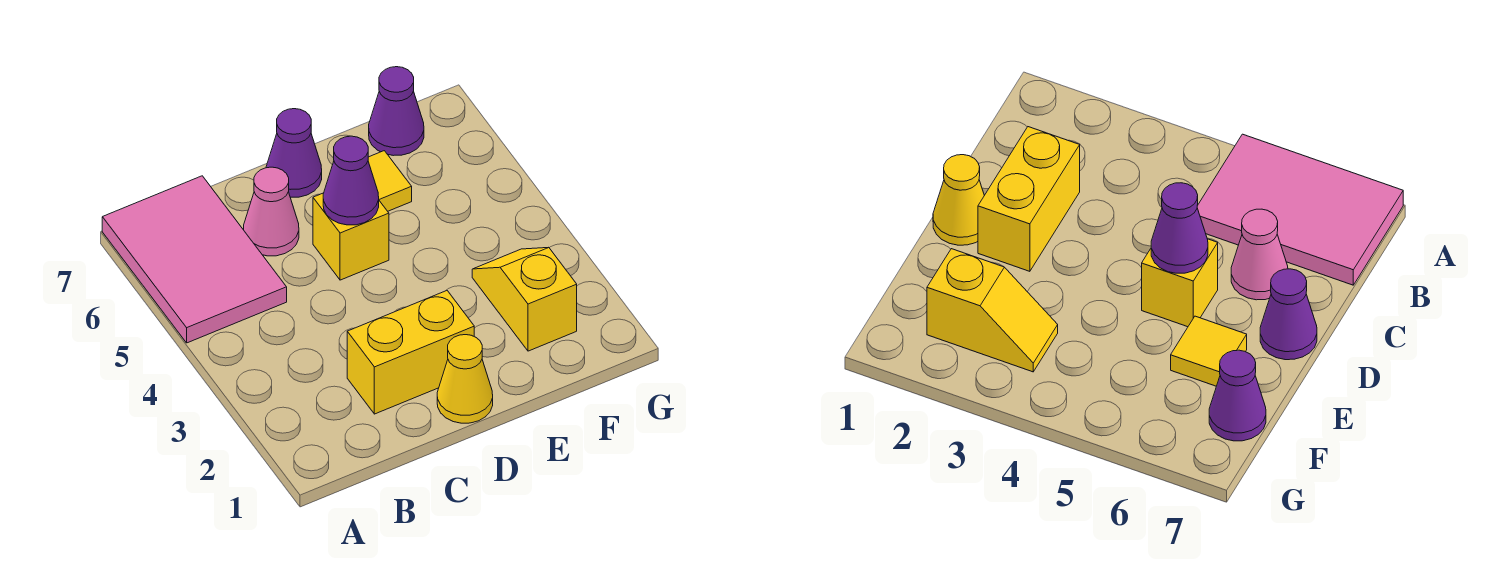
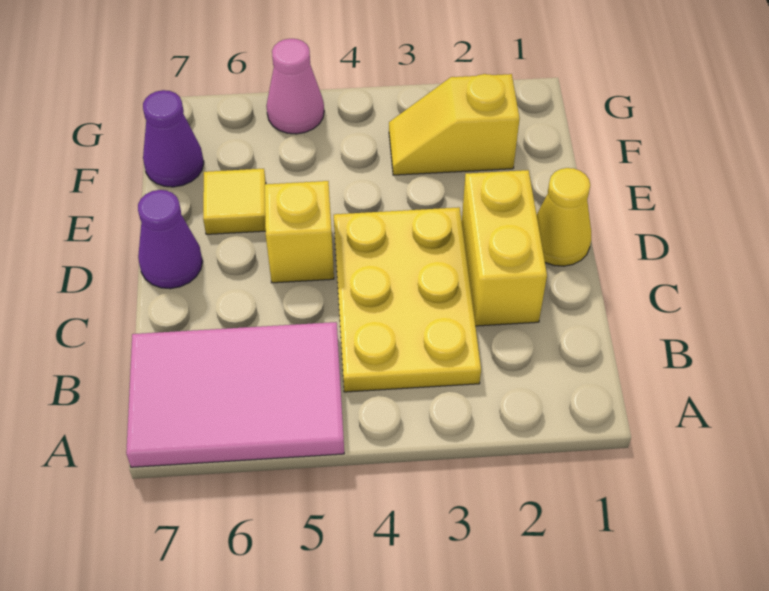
none -> yellow 2x3 plate [334,207,481,392]
pink 1x1 cone [244,167,299,256] -> pink 1x1 cone moved to [266,39,324,134]
purple 1x1 cone [323,136,379,225] -> none

